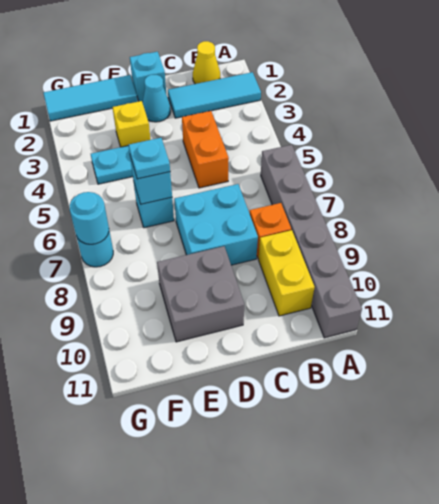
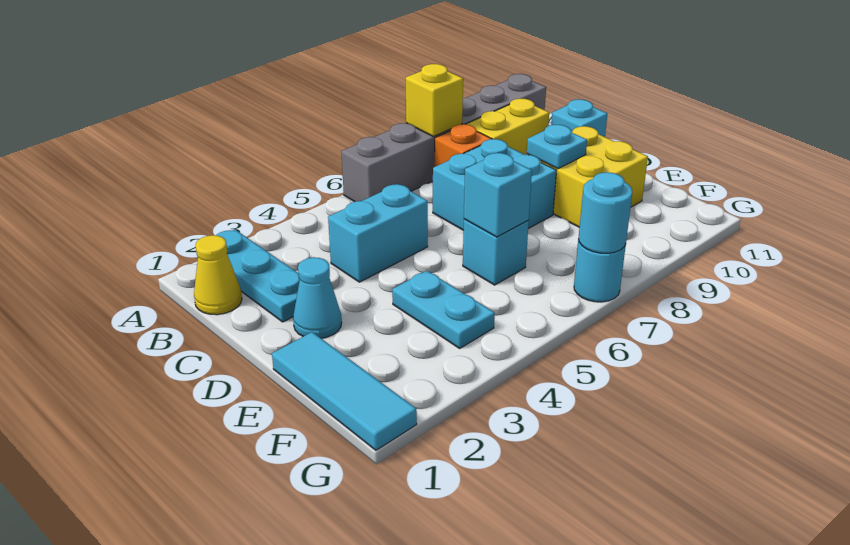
cyan 1x3 tile [168,72,261,118] -> cyan 1x3 plate [216,229,300,322]
orange 1x2 brick [182,111,229,188] -> cyan 1x2 brick [328,184,428,282]
cyan 1x1 brick [130,52,166,102] -> cyan 1x1 brick moved to [551,99,607,137]
grey 2x2 brick [157,246,244,342] -> yellow 2x2 brick [527,126,648,227]
yellow 1x1 brick [112,101,150,147] -> yellow 1x1 brick moved to [406,64,463,136]
cyan 1x1 plate [129,138,170,179] -> cyan 1x1 plate moved to [527,125,587,169]

